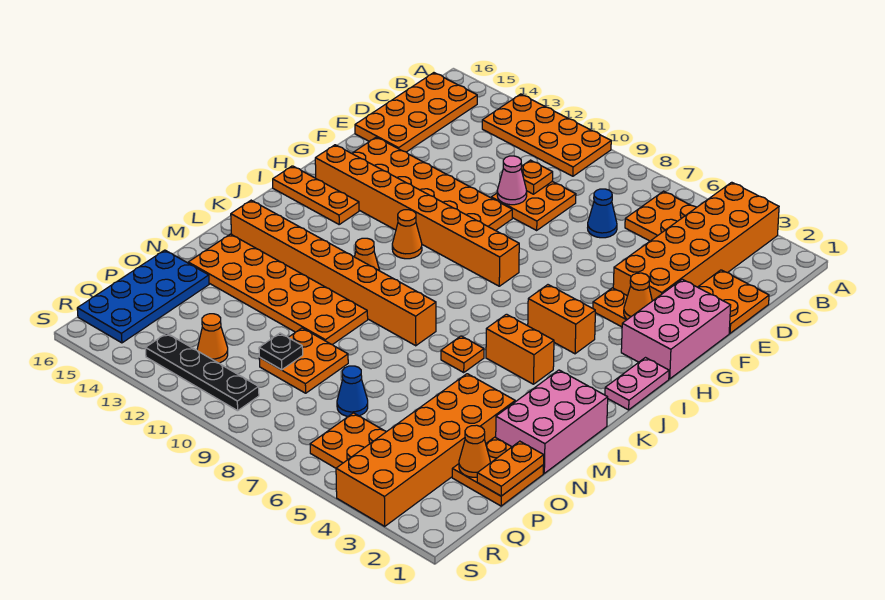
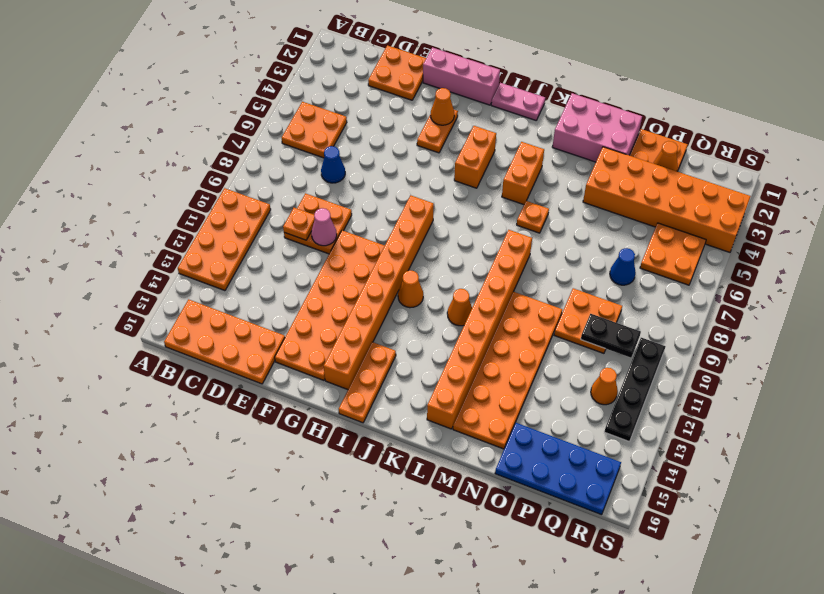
orange 2x6 brick [613,182,779,301] -> none
pink 2x3 brick [621,279,731,379] -> pink 1x3 brick [423,47,500,105]
orange 1x2 plate [477,441,544,496] -> none
black 1x1 plate [259,333,303,370] -> black 1x2 plate [581,314,641,358]

